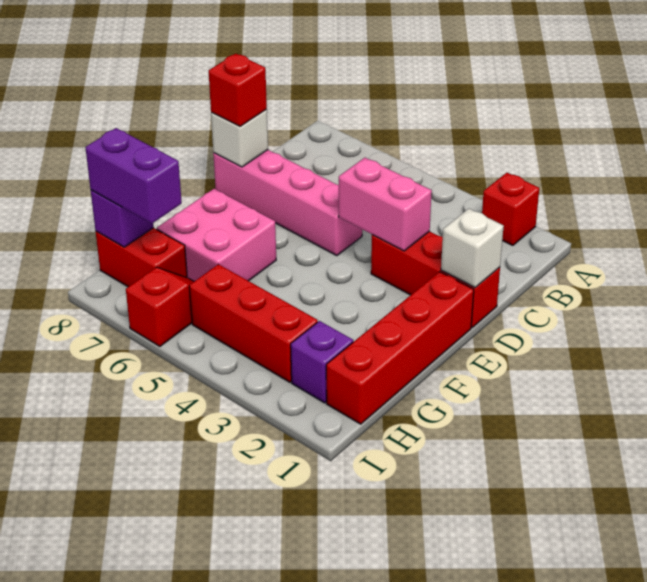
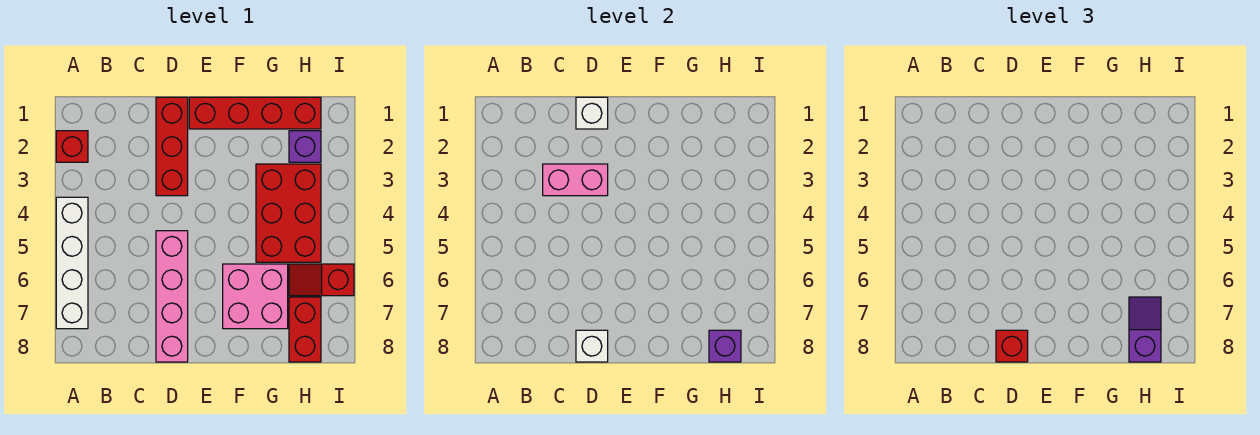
none -> white 1x4 brick [56,197,88,329]
pink 1x2 brick [339,158,432,251] -> pink 1x2 brick turned to [543,164,608,196]
red 1x3 brick [189,264,318,382] -> red 2x3 brick [256,164,321,262]
purple 1x2 brick [85,128,182,223] -> purple 1x2 slope [1129,297,1161,362]

